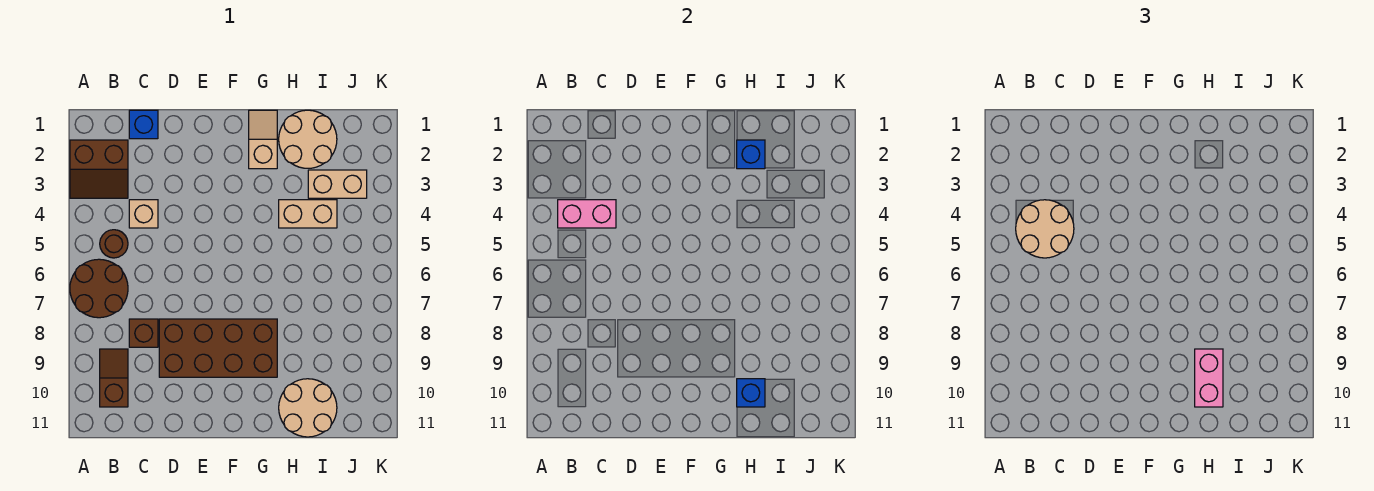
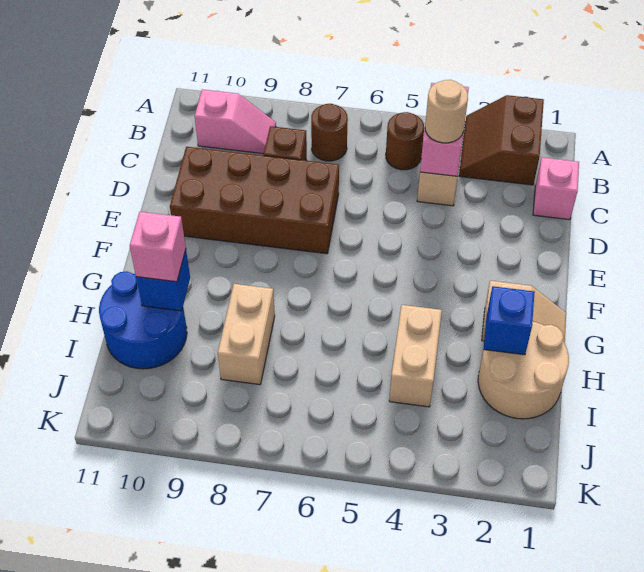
brown 2x2 round brick [70,259,128,318] -> brown 1x1 round brick [311,104,348,161]
tan 2x2 round brick [1016,200,1074,258] -> tan 1x1 round brick [425,80,468,143]
brown 1x2 slope [100,349,128,407] -> pink 1x2 slope [195,89,276,154]
blue 1x1 brick [129,110,158,139] -> pink 1x1 brick [533,157,579,220]
brown 2x4 brick [159,319,277,377] -> brown 2x4 brick turned to [170,147,339,254]
pink 1x2 brick [1195,349,1223,407] -> pink 1x1 brick [130,212,186,282]
tan 2x2 round brick [279,379,337,437] -> blue 2x2 round brick [99,271,187,369]
tan 1x2 brick [308,170,367,198] -> tan 1x2 brick moved to [218,284,275,385]

